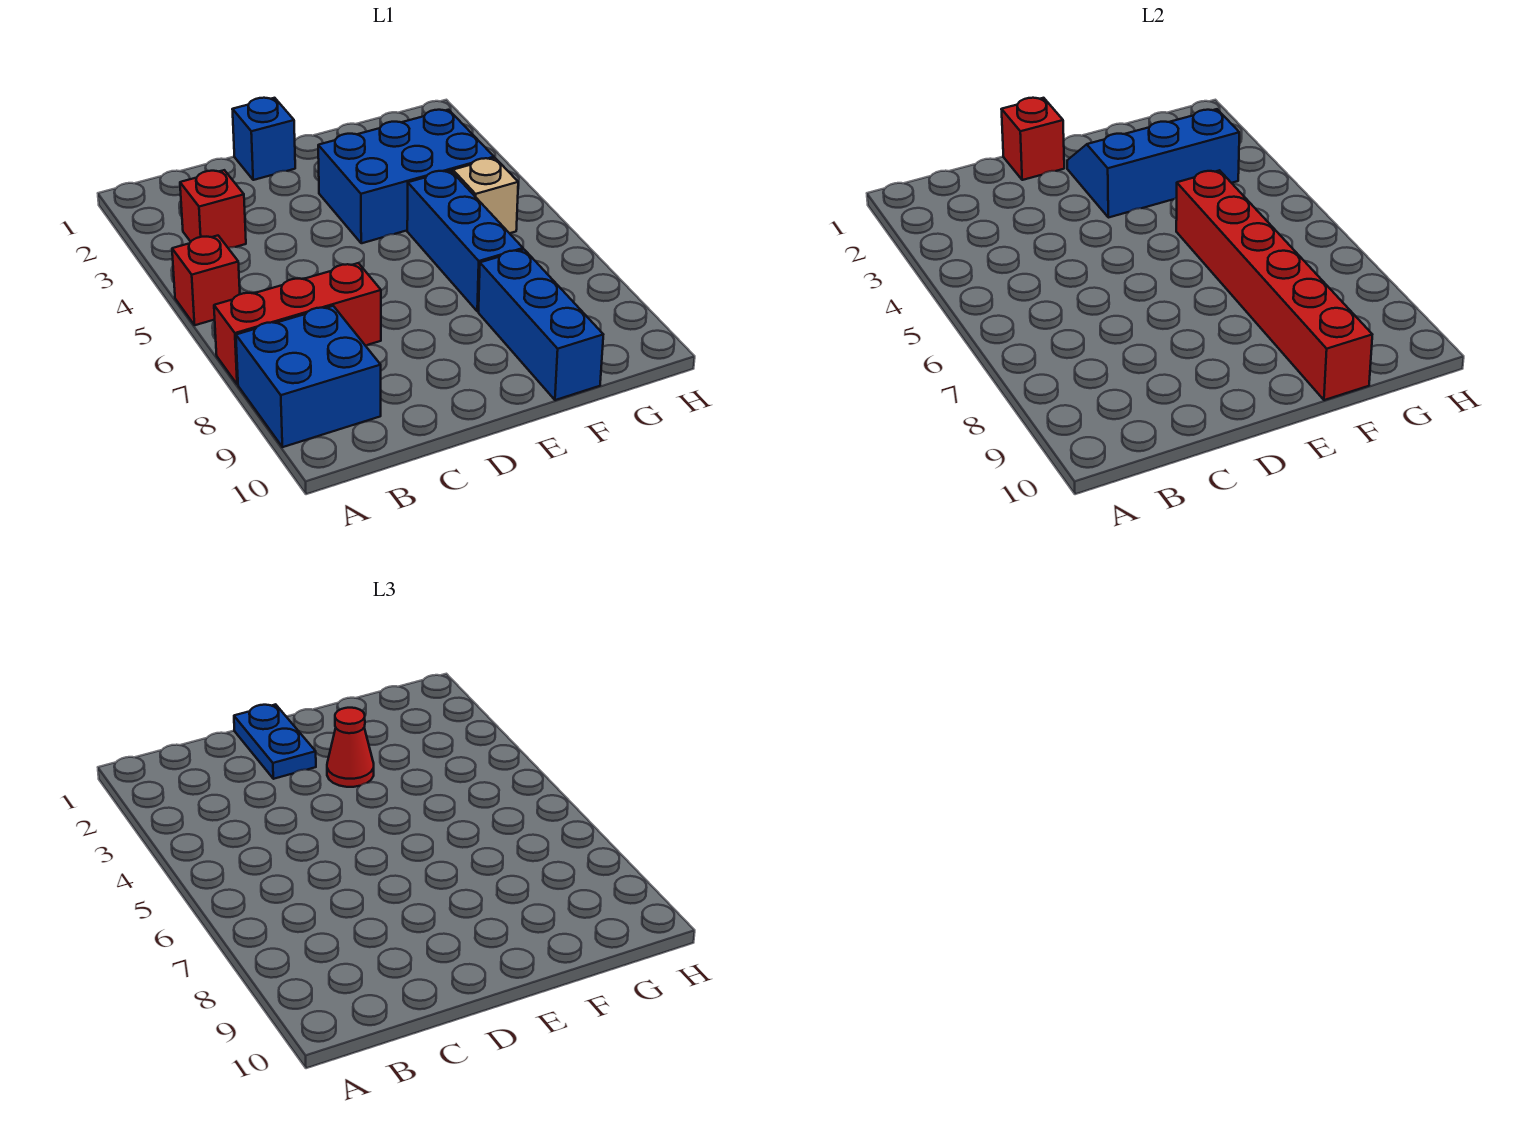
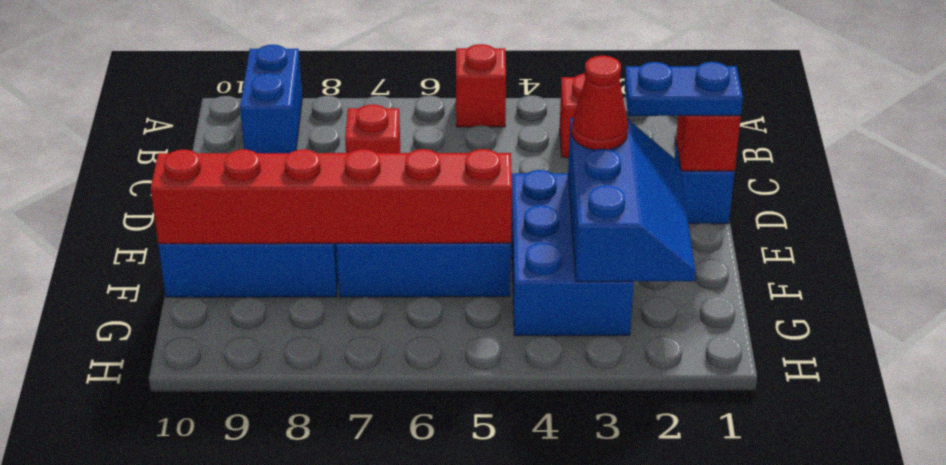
red 1x3 brick [214,263,381,384] -> red 1x1 brick [345,104,400,153]
blue 2x2 brick [236,306,381,447] -> blue 1x2 brick [240,45,302,153]
tan 1x1 brick [453,158,518,233] -> none

